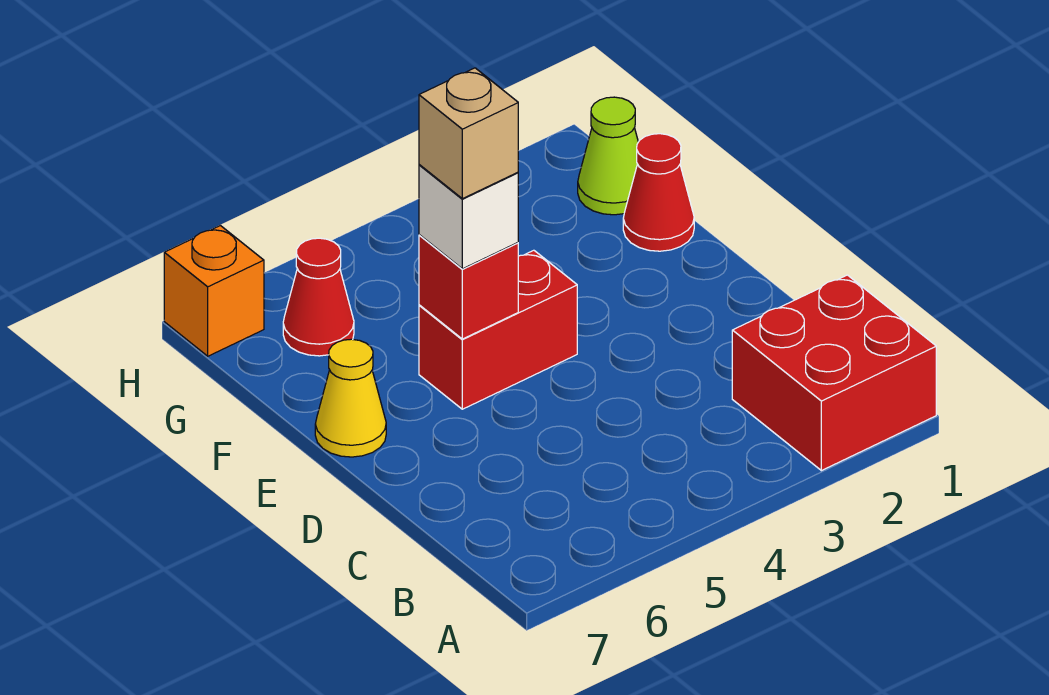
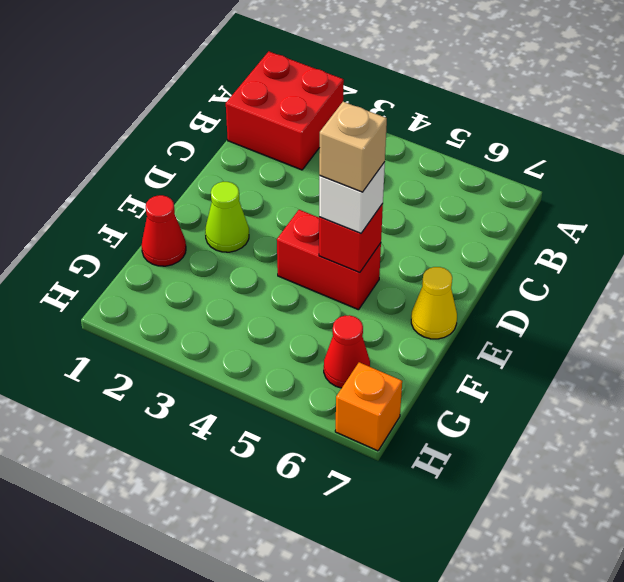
lime 1x1 cone [578,97,638,215] -> lime 1x1 cone moved to [205,182,249,252]

